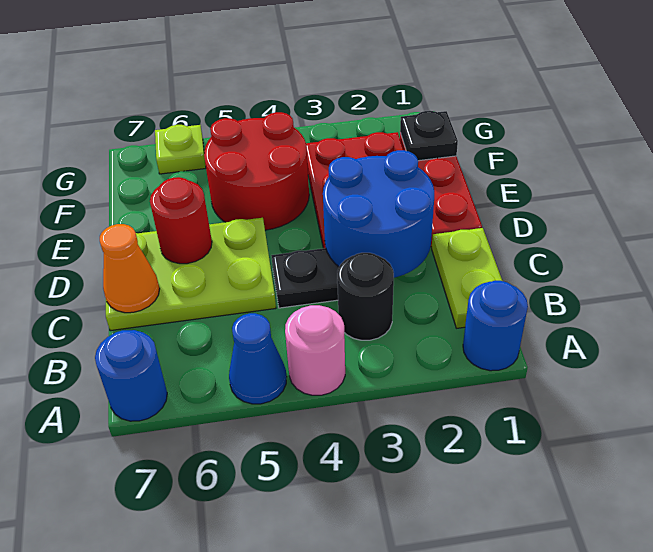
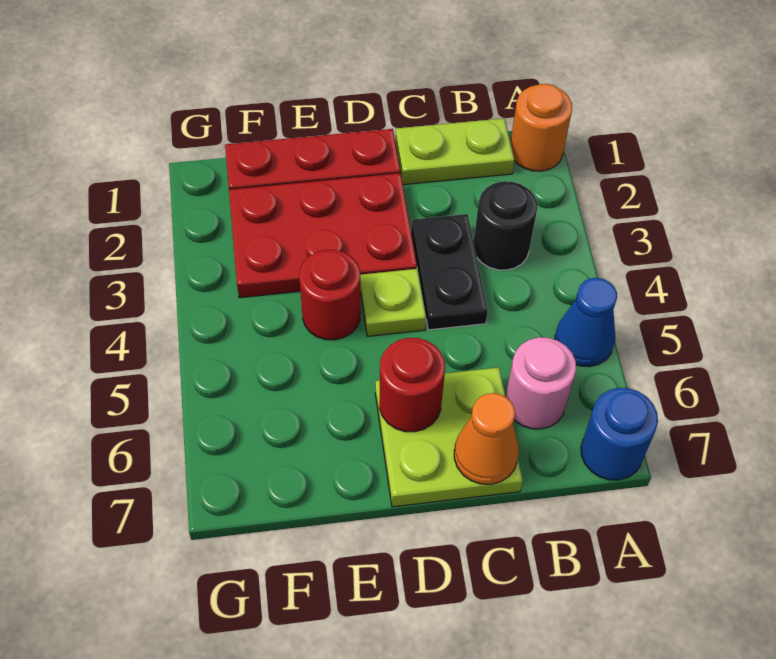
blue 1x1 round brick [463,281,528,371] -> orange 1x1 round brick [511,84,572,171]
pink 1x1 round brick [285,305,345,395] -> pink 1x1 round brick moved to [505,337,576,429]
blue 2x2 round brick [323,150,434,278] -> none
lime 2x3 plate [106,218,276,331] -> lime 2x2 plate [375,368,523,507]
red 2x2 round brick [204,112,309,230] -> red 1x1 round brick [299,250,361,340]
black 1x1 plate [400,111,458,161] -> none
lime 1x1 plate [155,125,206,174] -> lime 1x1 plate moved to [360,269,426,336]

